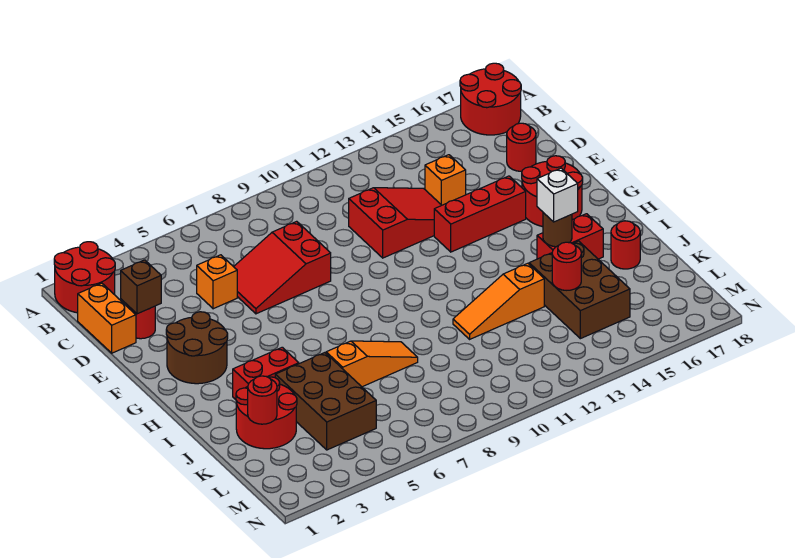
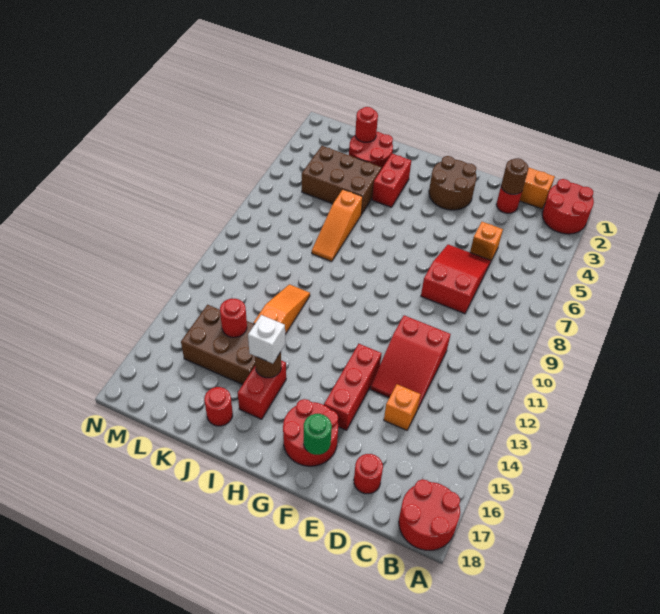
brown 1x1 brick [121,260,161,314] -> brown 1x1 round brick [501,158,529,194]
none -> green 1x1 round brick [304,414,332,455]

